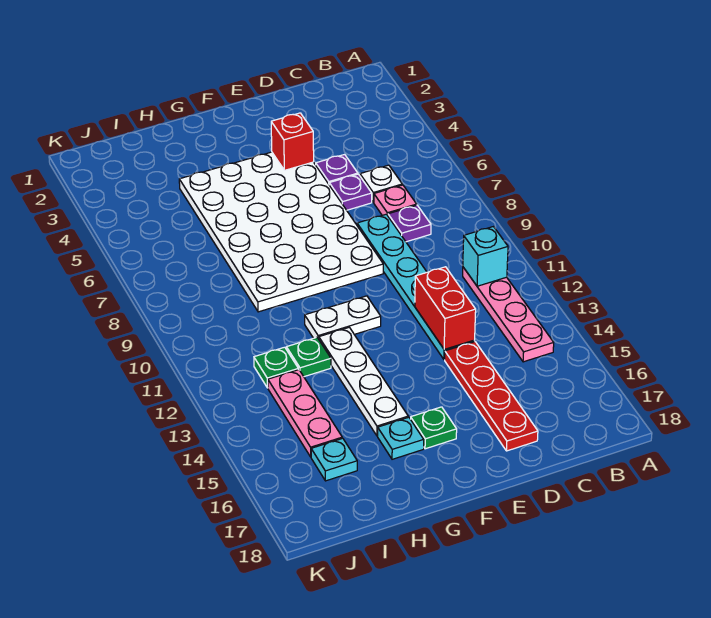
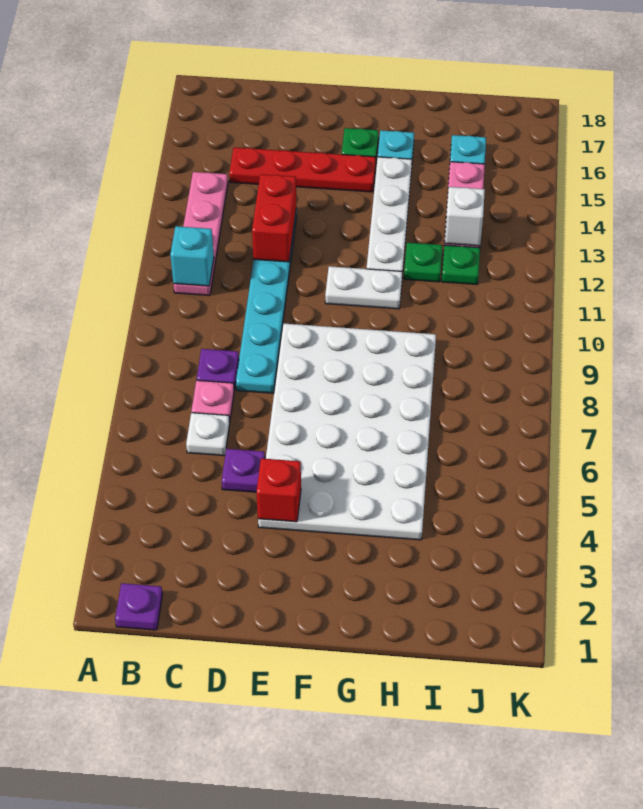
purple 1x1 plate [329,174,372,210] -> purple 1x1 plate moved to [115,583,163,630]
red 1x4 plate [445,342,538,451] -> red 1x4 plate turned to [229,147,376,192]
none -> white 1x1 brick [444,187,485,246]

